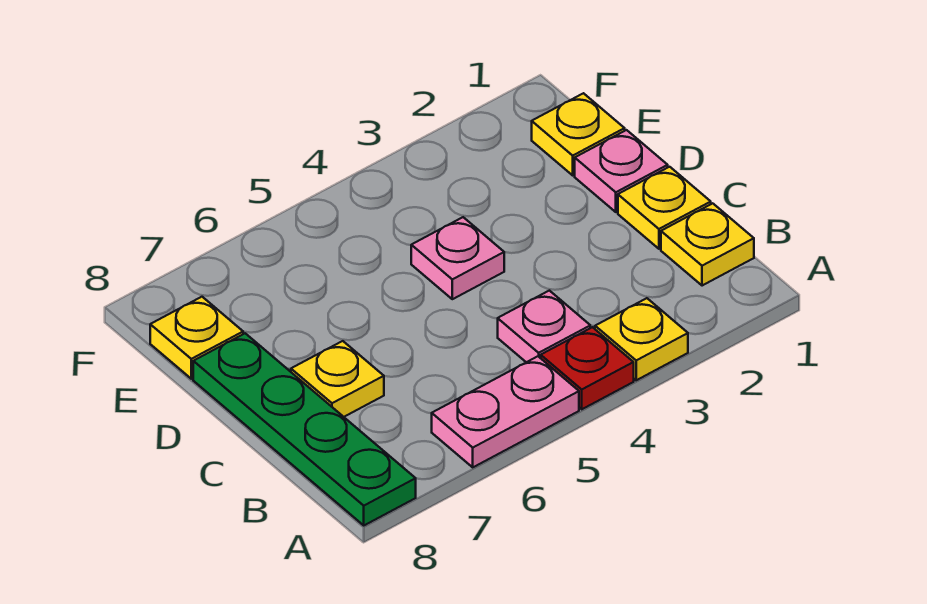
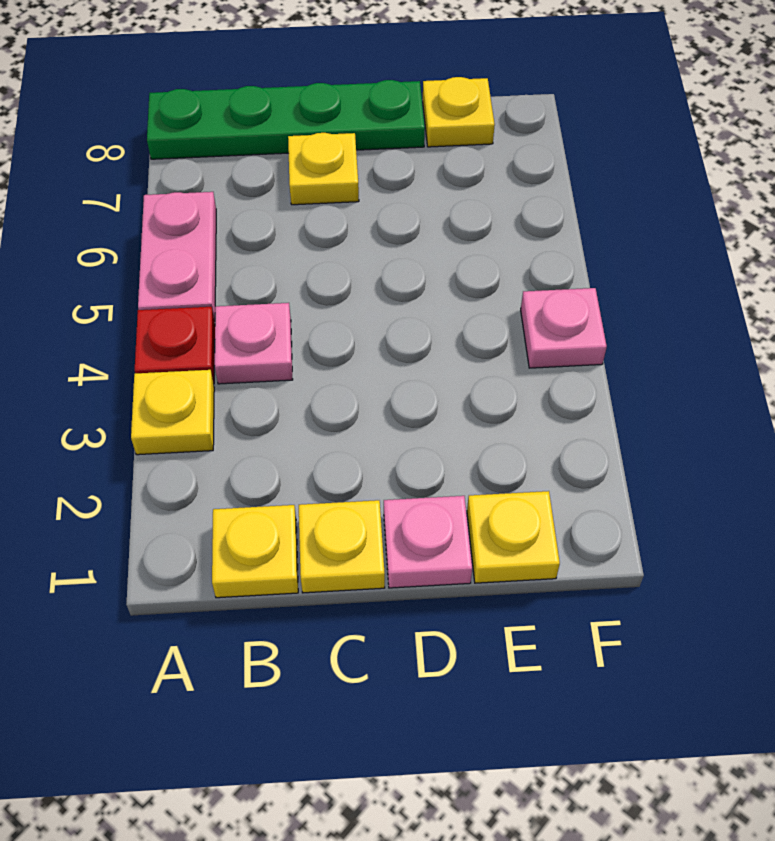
pink 1x1 plate [411,217,504,299] -> pink 1x1 plate moved to [521,288,607,368]

